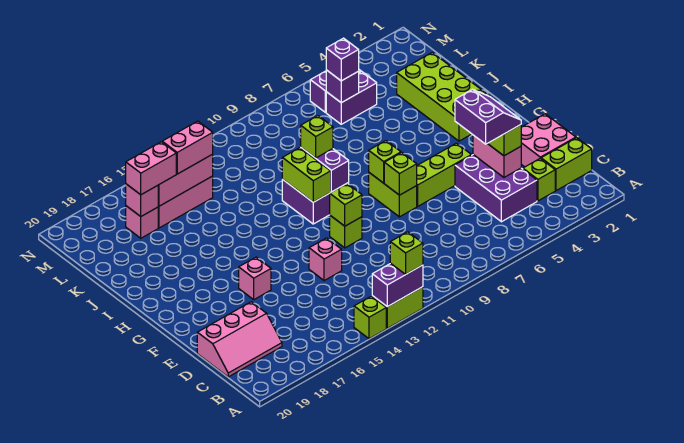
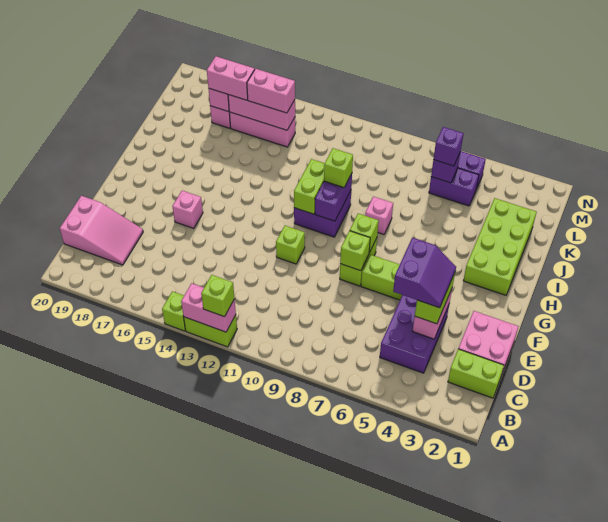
purple 1x2 brick [372,263,423,307] -> pink 1x2 brick [181,283,236,332]
lime 1x1 brick [523,159,555,201] -> none
pink 2x3 slope [197,302,282,377] -> pink 2x3 slope turned to [60,196,143,265]
pink 1x1 brick [309,238,342,281] -> pink 1x1 brick moved to [365,197,393,234]
lime 1x1 brick [330,184,362,226] -> none

